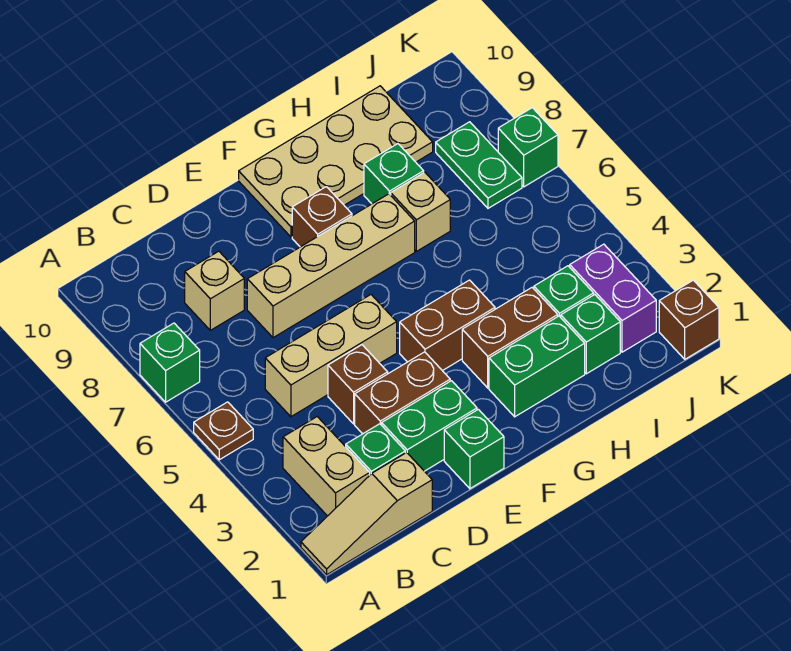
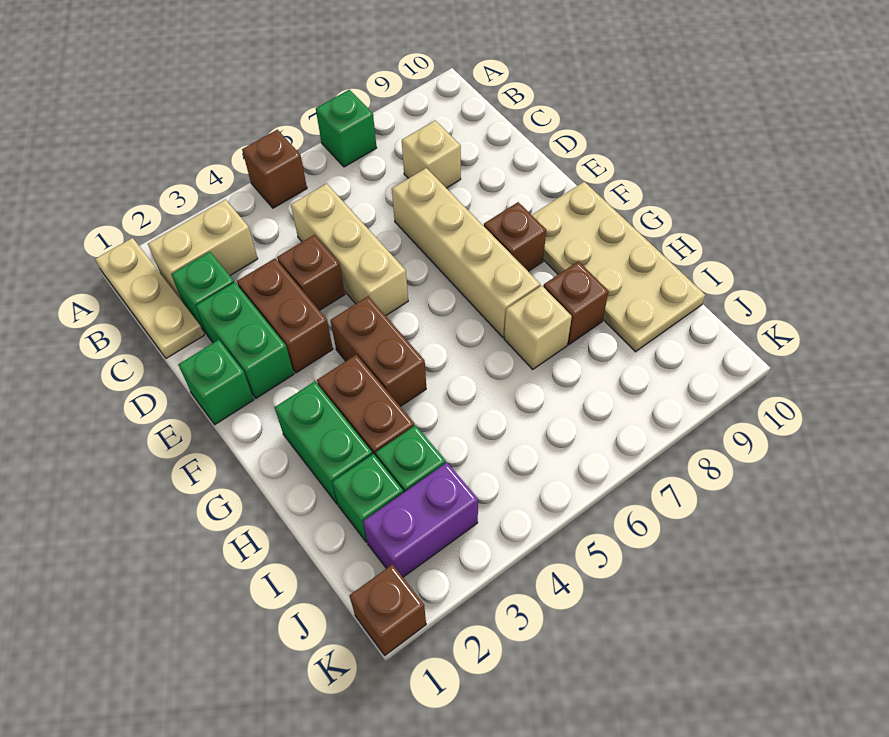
tan 1x3 slope [301,453,432,575] -> tan 1x3 plate [95,238,204,358]
brown 1x1 plate [194,402,253,460] -> brown 1x1 brick [242,130,307,208]
green 1x1 brick [364,144,424,204] -> brown 1x1 brick [543,261,609,345]
green 1x2 plate [436,122,522,208] -> none
green 1x1 brick [498,108,558,187] -> none

